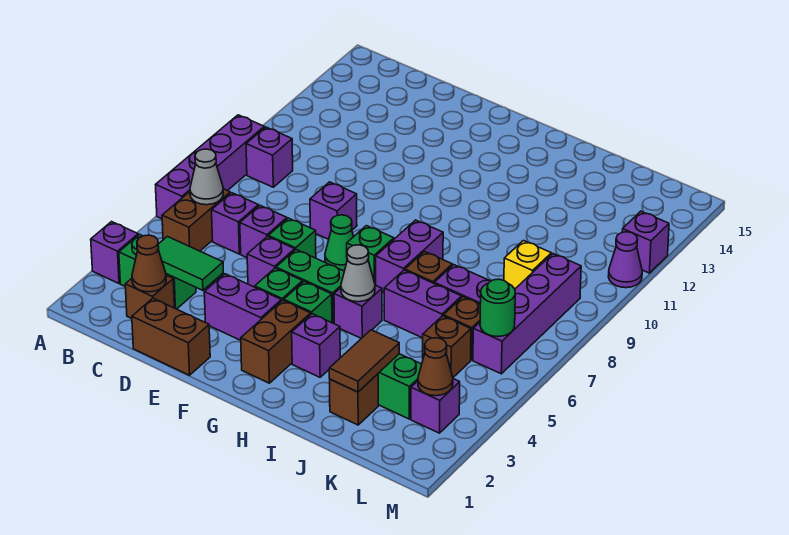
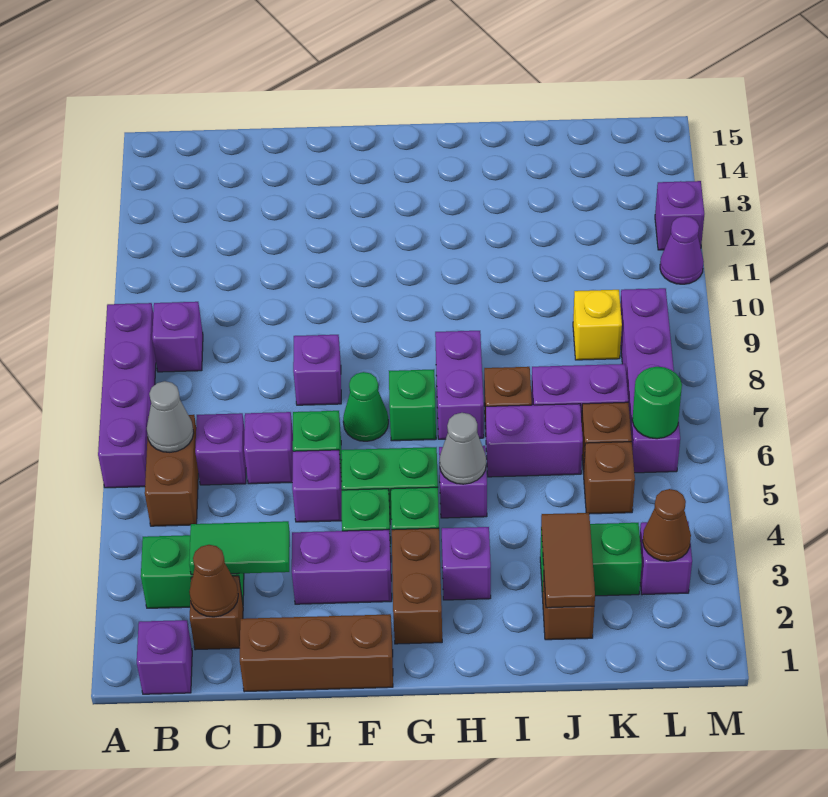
purple 1x1 brick [91,222,138,283] -> purple 1x1 brick moved to [137,620,192,694]
brown 1x2 brick [132,298,210,375] -> brown 1x3 brick [240,614,393,692]

